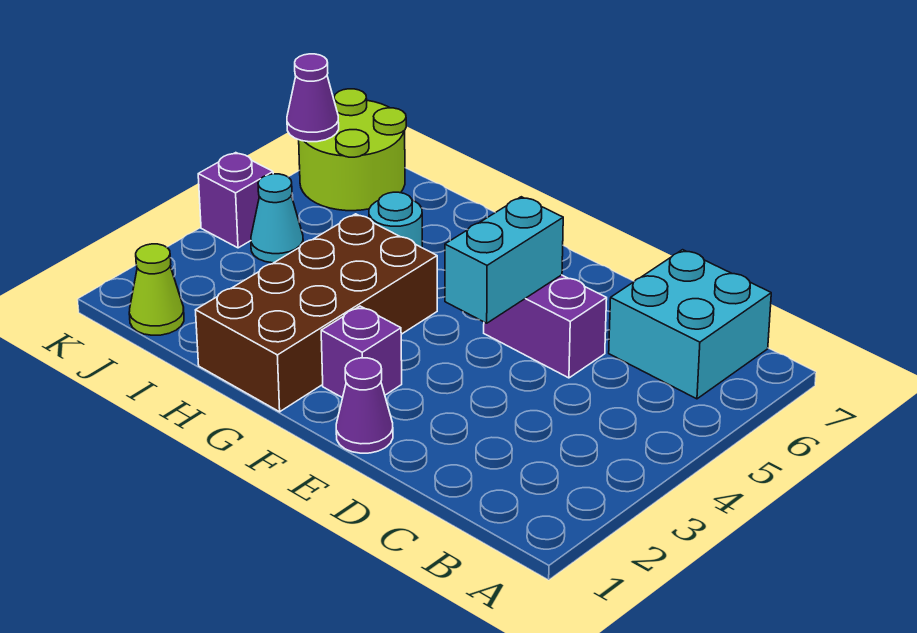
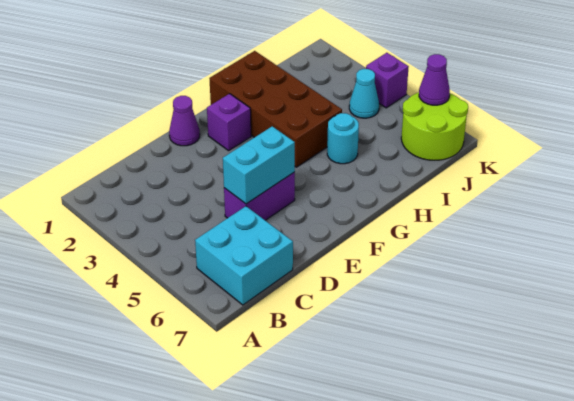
cyan 1x2 brick [445,197,563,323] -> cyan 1x2 brick turned to [223,126,295,204]
lime 1x1 cone [129,244,184,335] -> none

